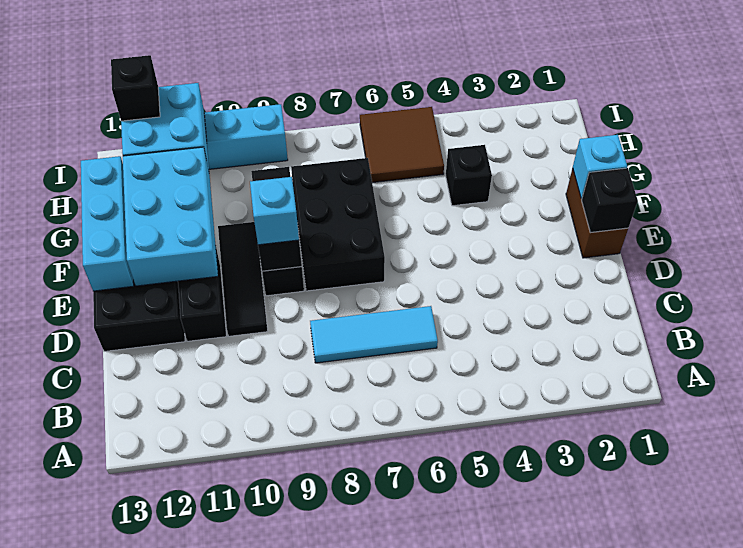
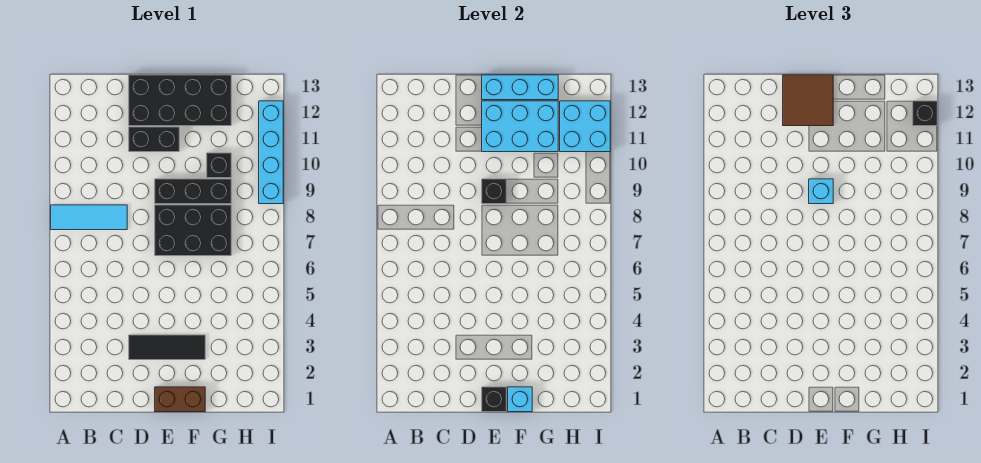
cyan 1x3 tile [310,306,438,363] -> cyan 1x3 tile turned to [51,205,127,230]
black 1x3 tile [218,222,268,336] -> black 1x3 tile moved to [129,335,205,360]
black 1x1 brick [446,145,492,206] -> black 1x1 brick moved to [207,153,231,178]
brown 2x2 tile [360,107,444,183] -> brown 2x2 tile moved to [783,75,833,126]

